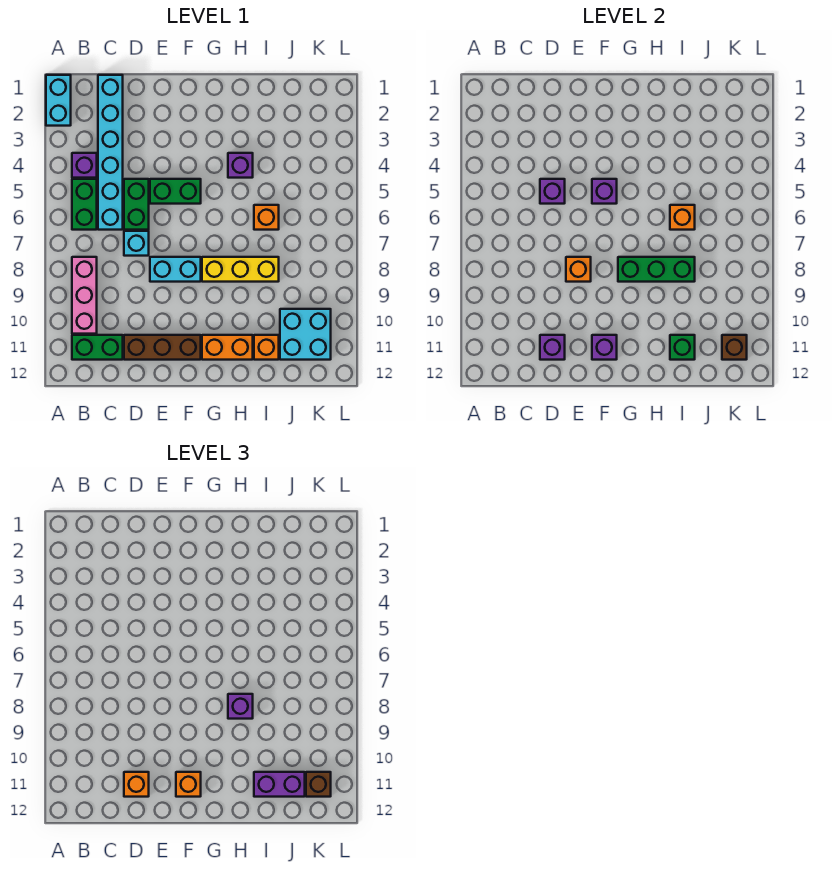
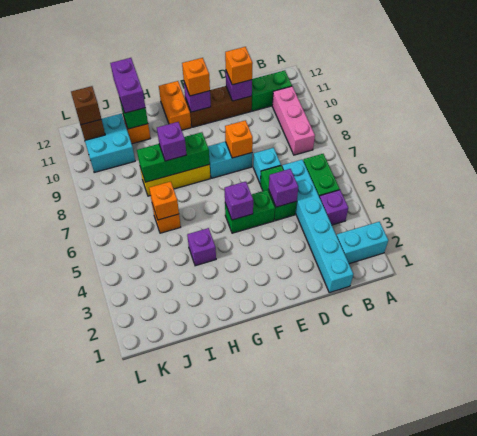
cyan 1x2 brick [46,75,71,126] -> cyan 1x2 brick turned to [337,222,388,264]
orange 1x2 brick [202,335,253,360] -> orange 1x2 brick turned to [159,81,191,130]
purple 1x2 brick [254,772,305,797] -> purple 1x2 brick turned to [110,58,145,113]

